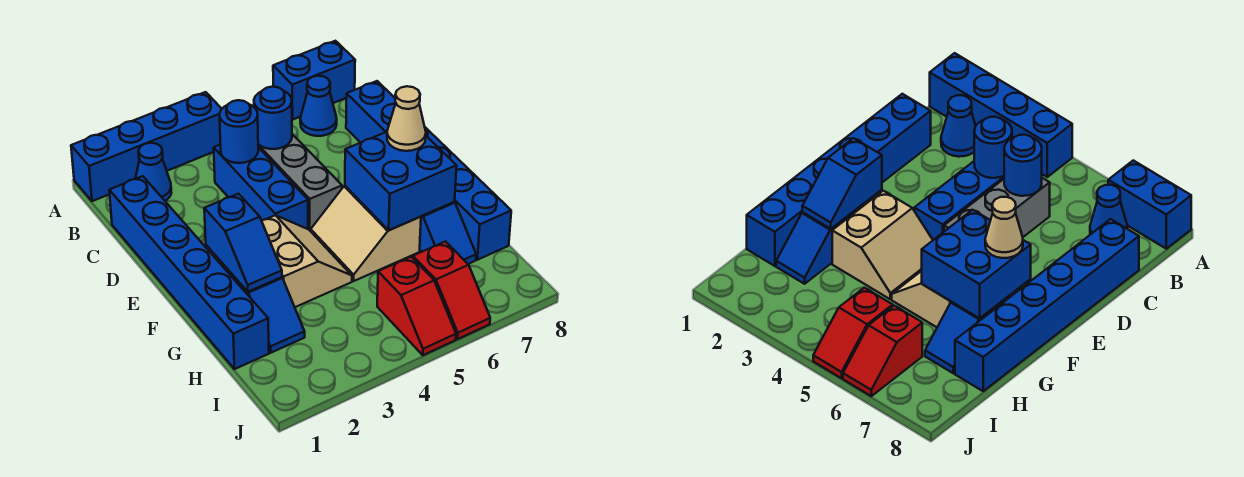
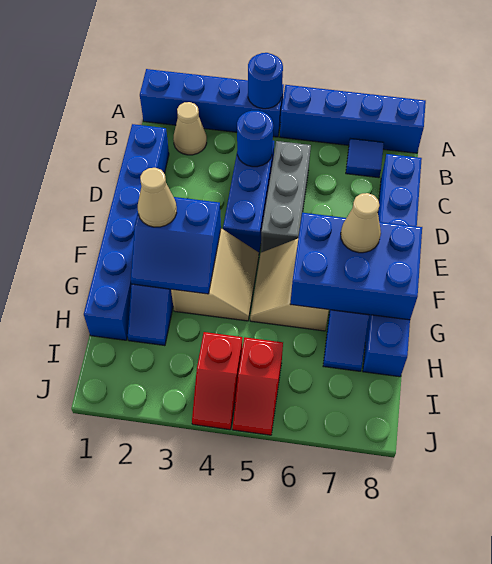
blue 1x2 brick [273,41,355,119] -> blue 1x4 brick [280,85,426,153]
blue 1x1 cone [135,143,171,201] -> tan 1x1 cone [173,102,207,155]
blue 1x1 cone [300,76,337,136] -> blue 1x1 tile [346,138,384,178]
blue 1x1 round brick [254,87,292,149] -> blue 1x1 round brick moved to [248,53,283,109]
blue 1x2 slope [204,194,282,292] -> blue 2x2 slope [131,197,221,294]
none -> tan 1x1 cone [138,168,177,227]
blue 2x2 brick [345,132,457,230] -> blue 2x3 brick [290,213,422,320]
red 1x2 slope [413,241,490,339] -> red 1x2 slope moved to [192,332,242,430]

